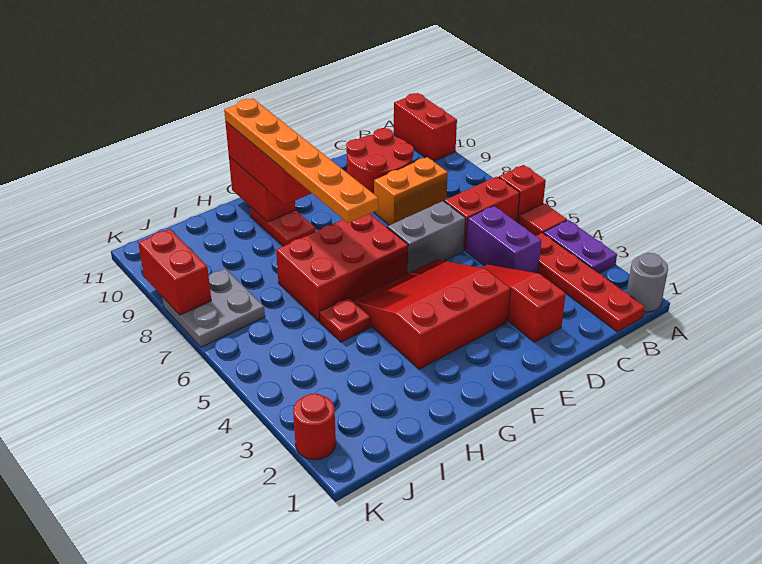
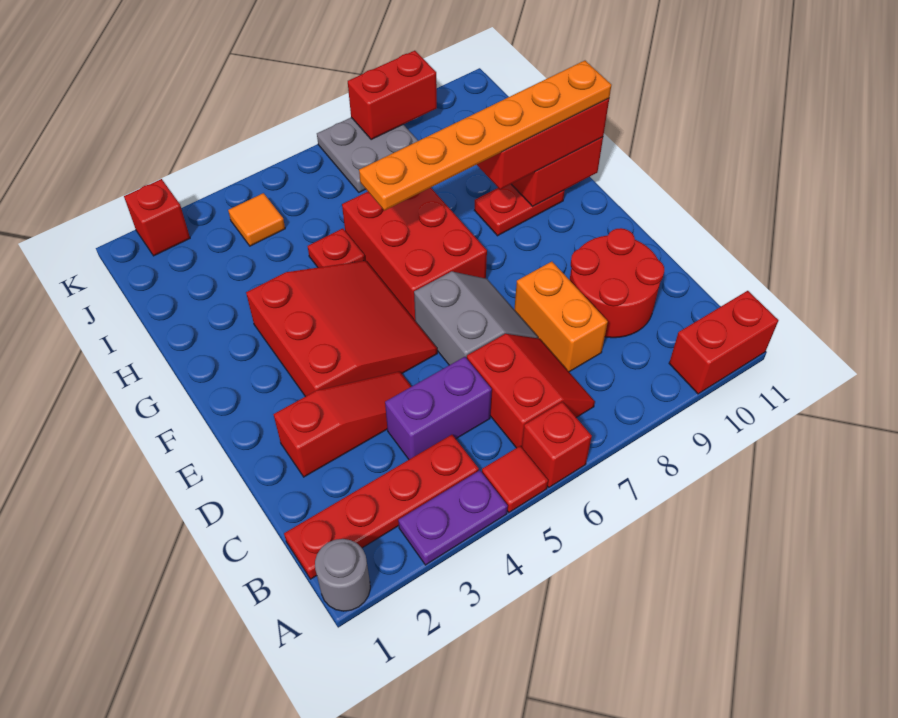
none -> orange 1x1 tile [228,193,285,246]
red 1x1 round brick [293,394,336,460] -> red 1x1 brick [124,179,190,256]

